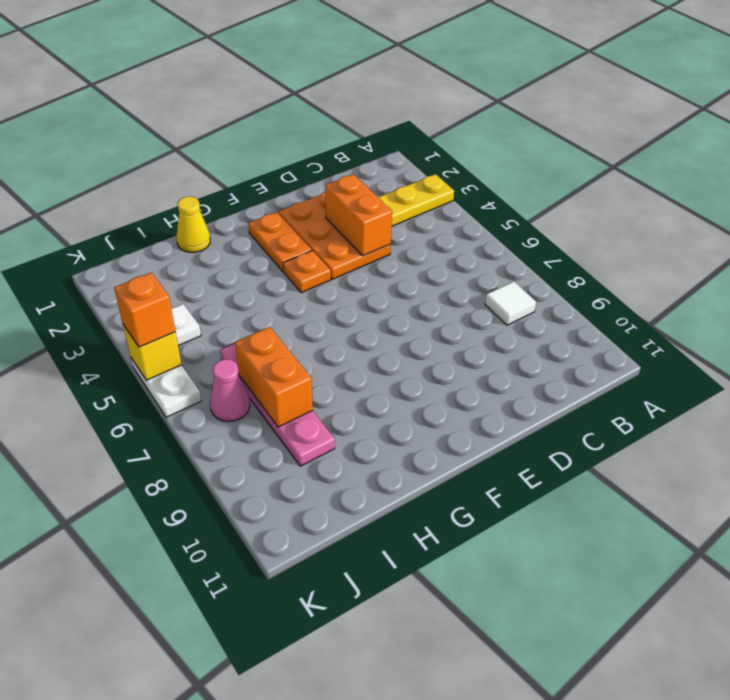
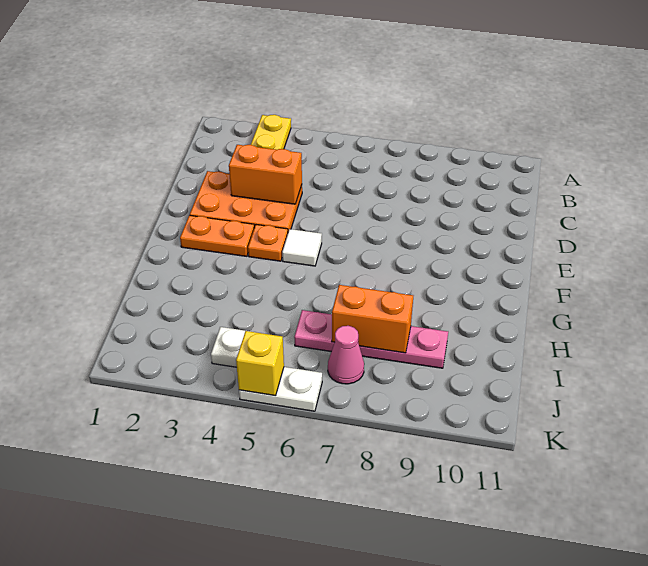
white 1x1 tile [485,281,536,325] -> white 1x1 tile moved to [282,229,322,266]
yellow 1x1 cone [177,196,210,252] -> none
orange 1x1 brick [114,273,175,347] -> none

